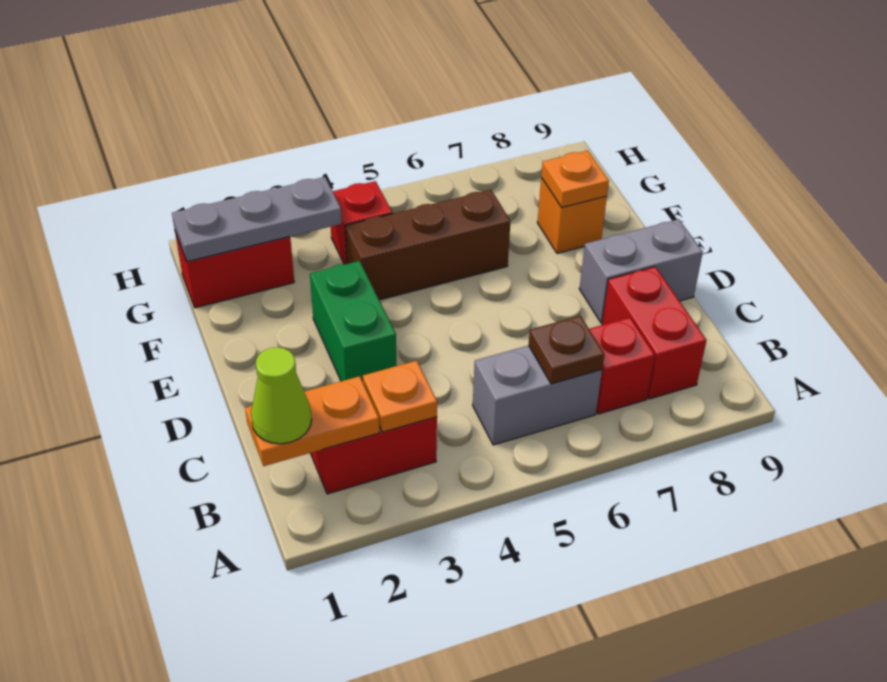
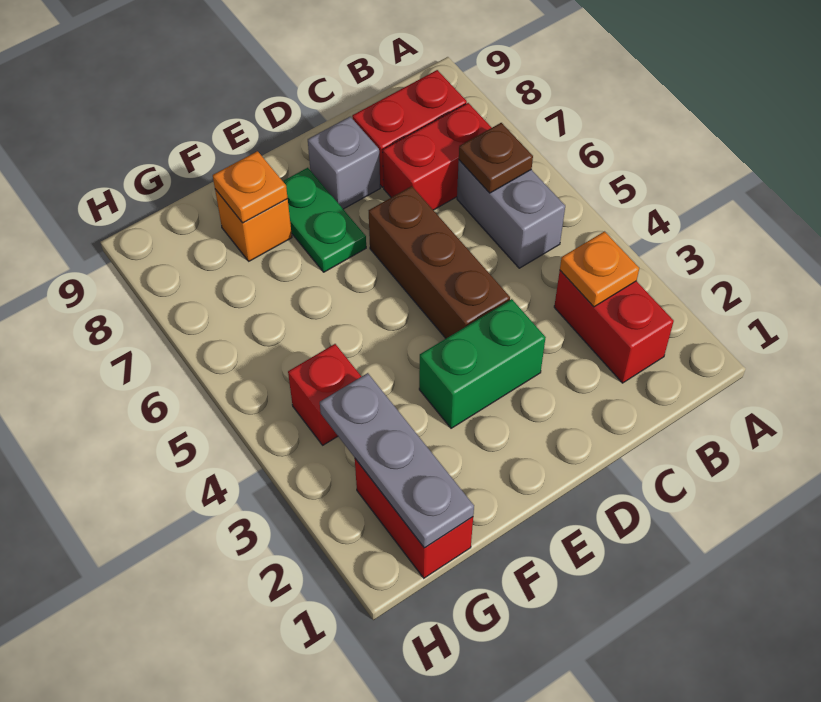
orange 1x2 plate [245,376,379,466] -> none
lime 1x1 cone [251,347,312,444] -> none
red 1x1 brick [589,318,655,414] -> red 1x2 brick [383,103,492,210]
grey 1x2 brick [579,219,703,323] -> grey 1x1 brick [308,117,380,209]
none -> green 1x2 plate [283,168,366,272]
brown 1x3 brick [345,190,511,300] -> brown 1x3 brick moved to [369,186,510,338]

